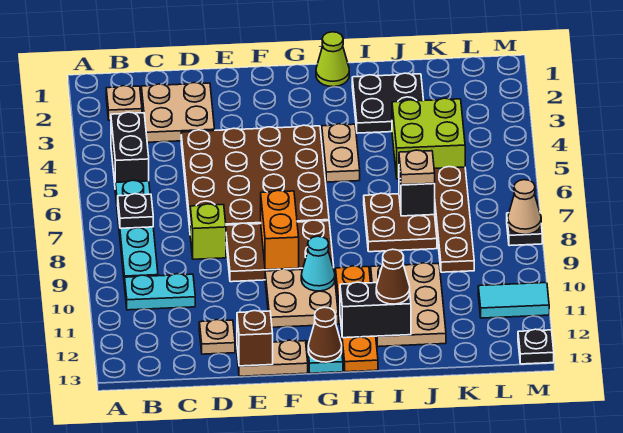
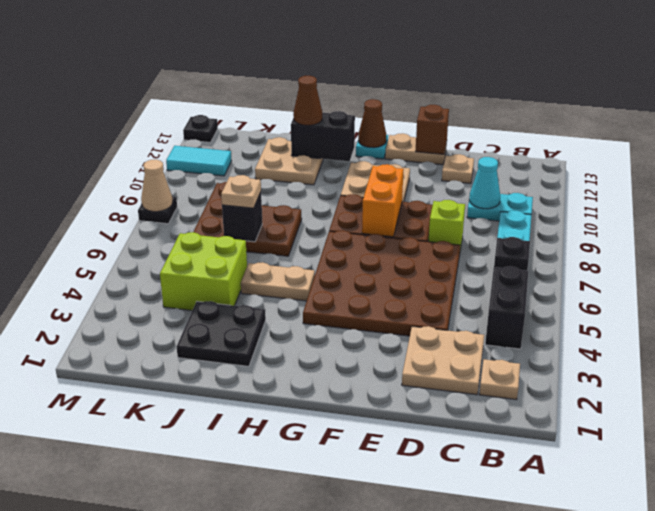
cyan 1x1 cone [301,236,335,291] -> cyan 1x1 cone moved to [469,157,500,209]
lime 1x1 cone [316,32,349,87] -> none
tan 1x2 plate [322,124,360,182] -> tan 1x2 plate turned to [241,262,315,301]
orange 1x4 plate [336,266,378,372] -> none
tan 2x3 plate [371,263,446,347] -> tan 2x2 plate [255,137,323,185]

